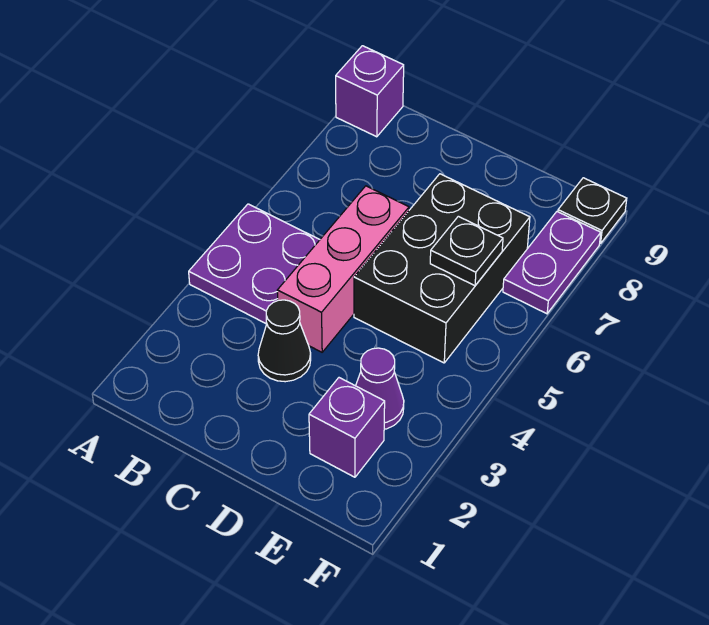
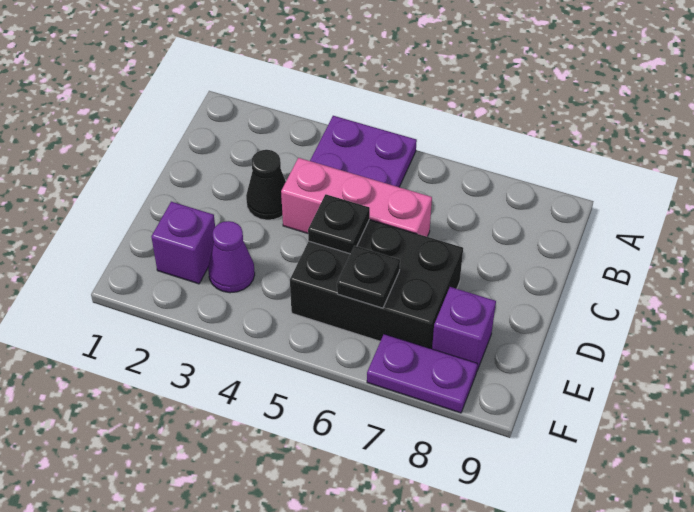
purple 1x1 brick [336,46,404,137] -> purple 1x1 brick moved to [432,287,496,370]
black 1x1 plate [558,178,627,244] -> black 1x1 plate moved to [308,194,370,254]

